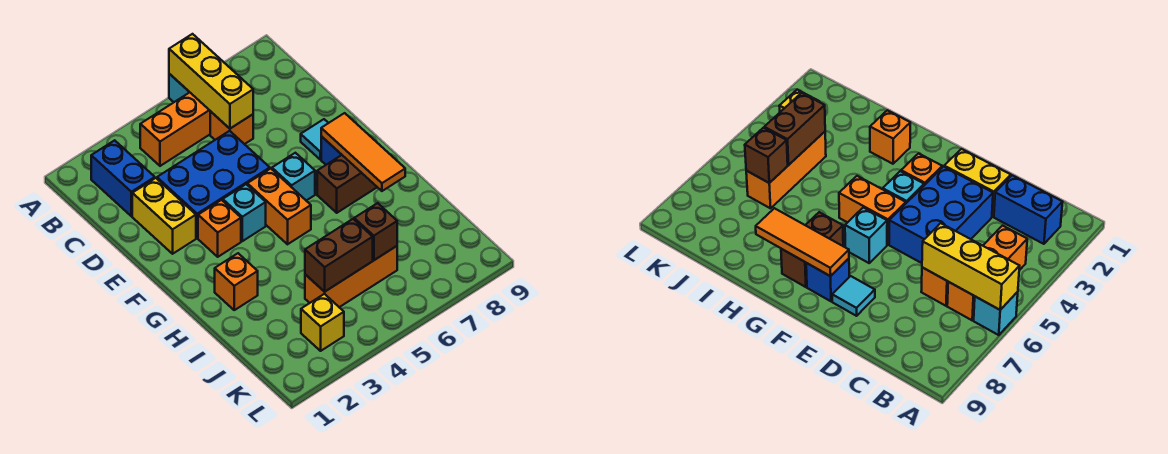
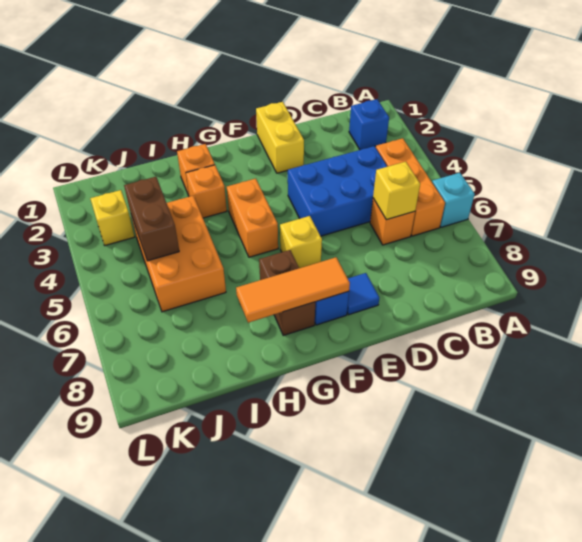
yellow 1x3 brick [169,34,253,129] -> yellow 1x1 brick [373,162,420,220]
blue 1x2 brick [91,140,155,216] -> blue 1x1 brick [349,99,389,150]
yellow 1x2 brick [132,178,196,254] -> yellow 1x2 brick turned to [256,102,304,173]
blue 2x3 brick [157,131,270,238] -> blue 2x3 brick turned to [288,146,387,236]
cyan 1x1 tile [301,119,328,159] -> blue 1x1 tile [347,273,379,315]
orange 1x1 brick [198,200,241,257] -> orange 1x1 brick moved to [186,165,227,218]
cyan 1x1 brick [223,184,266,241] -> none
orange 1x2 brick [247,169,311,244] -> orange 1x2 brick turned to [227,179,278,257]
cyan 1x1 brick [272,153,315,201] -> yellow 1x1 brick [280,216,322,268]
orange 1x3 brick [305,246,397,307] -> orange 2x3 brick [131,196,226,312]
brown 1x1 brick [354,203,397,260] -> none

